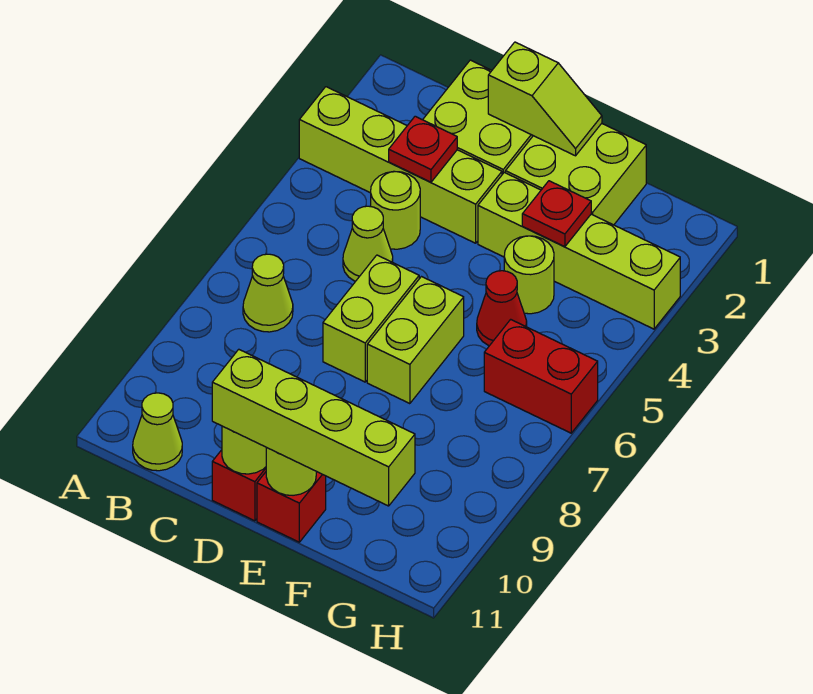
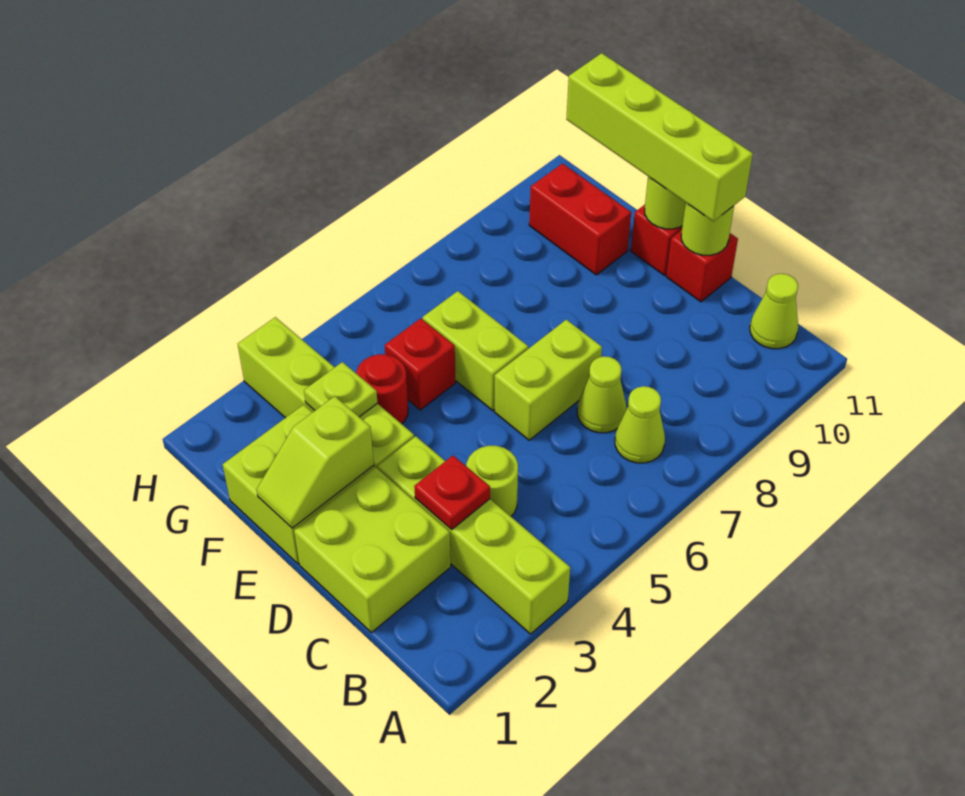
lime 1x1 cone [343,206,393,281] -> lime 1x1 cone moved to [577,356,627,433]
lime 1x2 slope [488,42,602,156] -> lime 1x2 slope turned to [256,396,374,528]
lime 1x2 brick [367,277,464,404] -> lime 1x2 brick turned to [423,291,528,411]
red 1x1 plate [522,181,591,247] -> lime 1x1 plate [304,362,377,417]
lime 1x1 round brick [504,236,554,314] -> red 1x1 round brick [356,354,408,424]
red 1x1 cone [477,271,527,346] -> red 1x1 brick [385,318,455,410]
red 1x2 brick [484,319,598,433] -> red 1x2 brick moved to [529,164,631,275]

